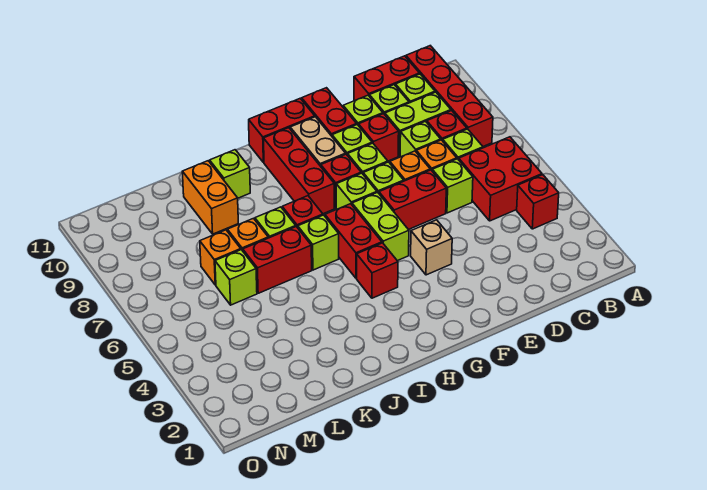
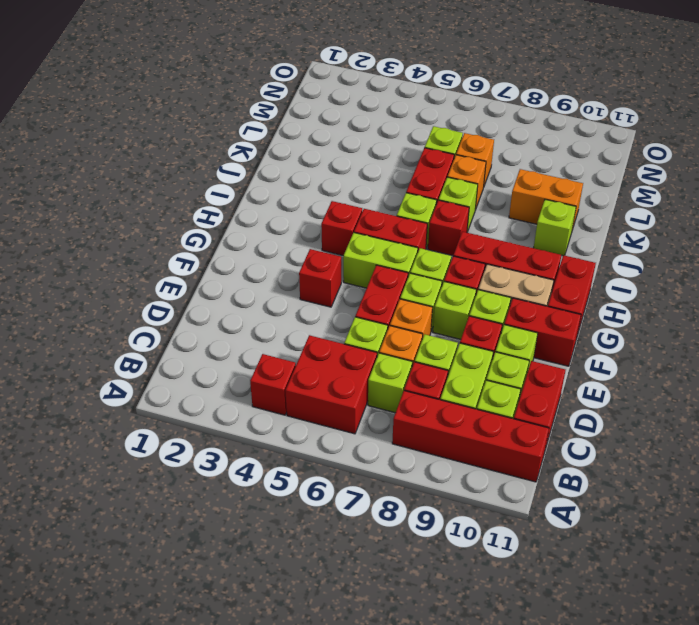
tan 1x1 brick [411,220,452,275] -> red 1x1 brick [299,249,341,307]

